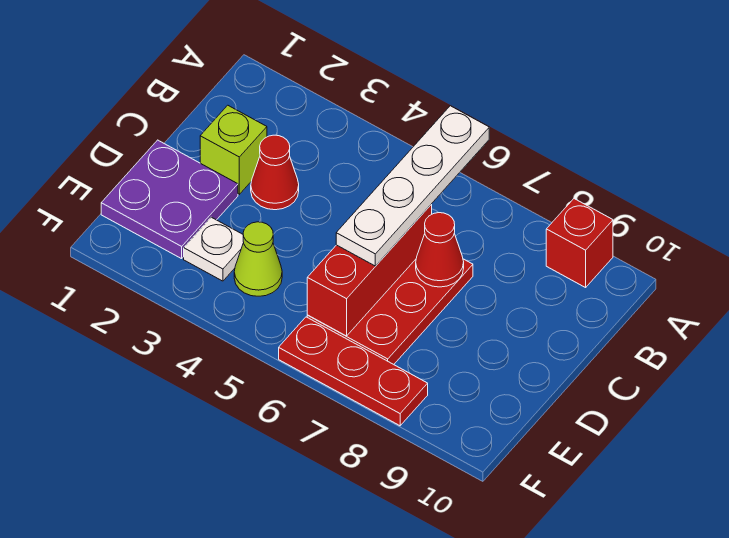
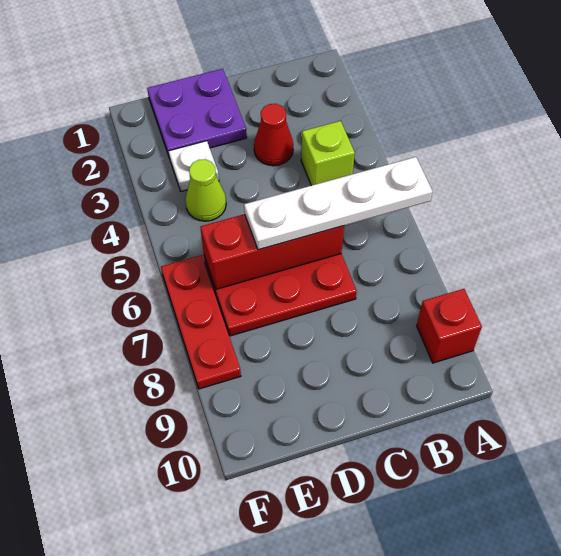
lime 1x1 brick [200,105,267,194] -> lime 1x1 brick moved to [301,121,355,186]
red 1x1 cone [416,213,464,287] -> none

